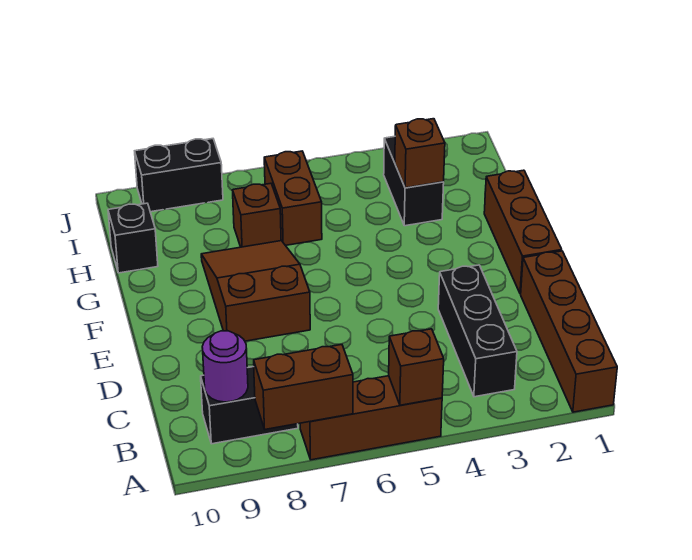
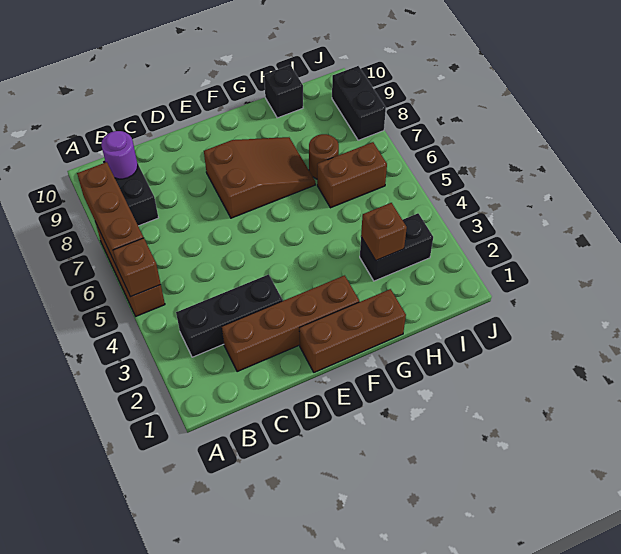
brown 1x4 brick [521,251,617,412] -> brown 1x4 brick moved to [222,275,359,372]
brown 1x2 brick [254,345,353,429] -> brown 1x3 brick [77,162,143,269]
brown 1x1 brick [232,183,281,247] -> brown 1x1 round brick [309,134,339,179]

